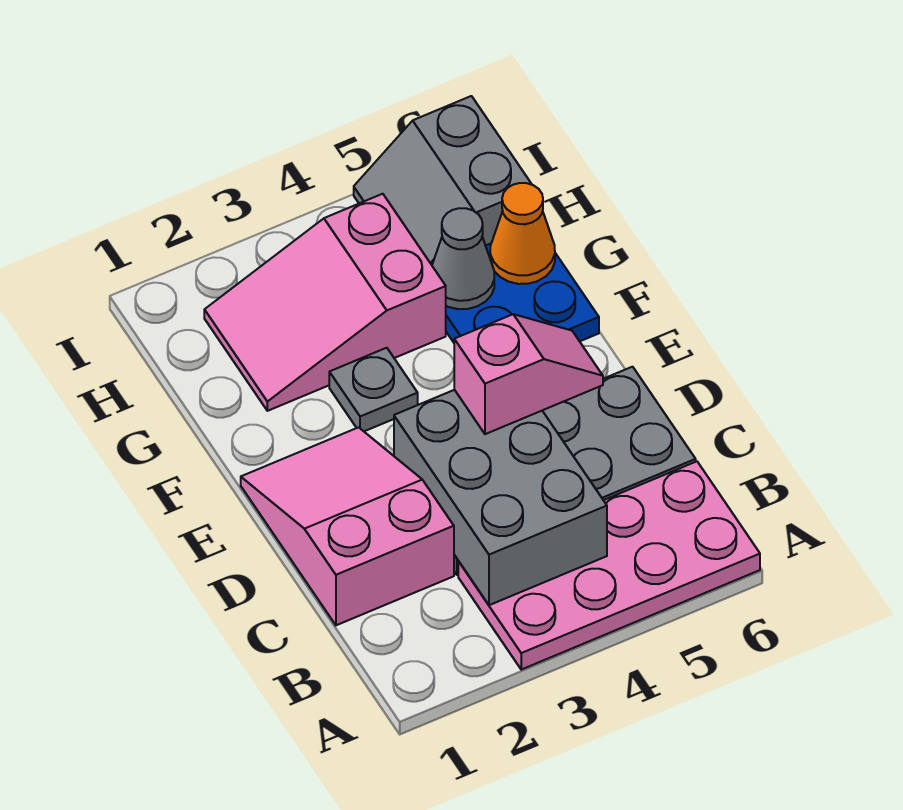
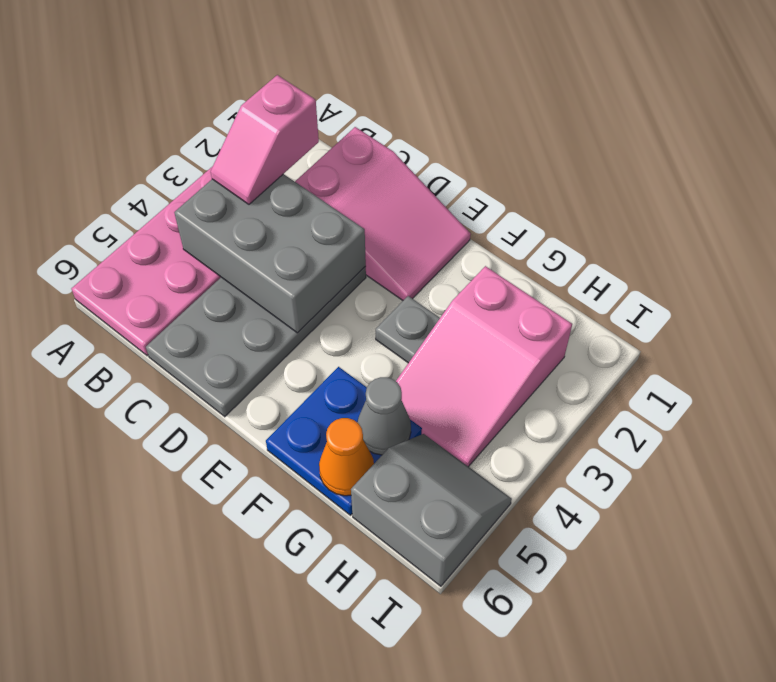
pink 1x2 slope [454,314,603,434] -> pink 1x2 slope moved to [211,75,319,204]
pink 2x3 slope [204,194,446,411] -> pink 2x3 slope turned to [396,266,572,467]

